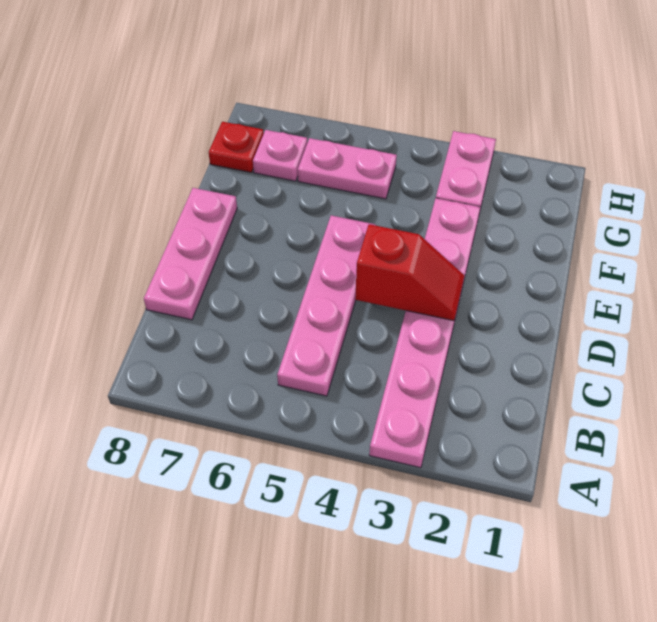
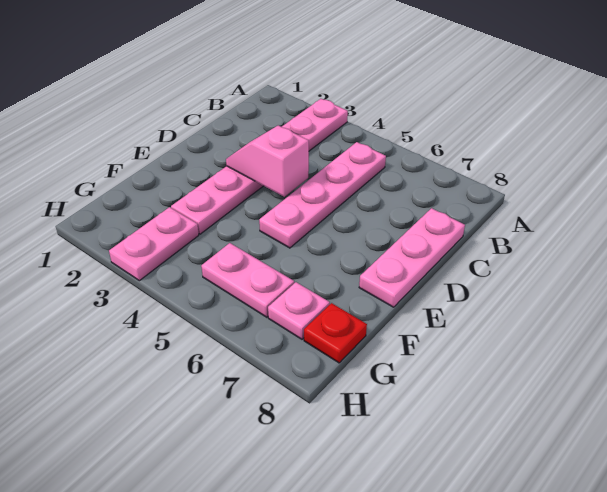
red 1x2 slope [355,224,464,321] -> pink 1x2 slope [226,125,309,197]

